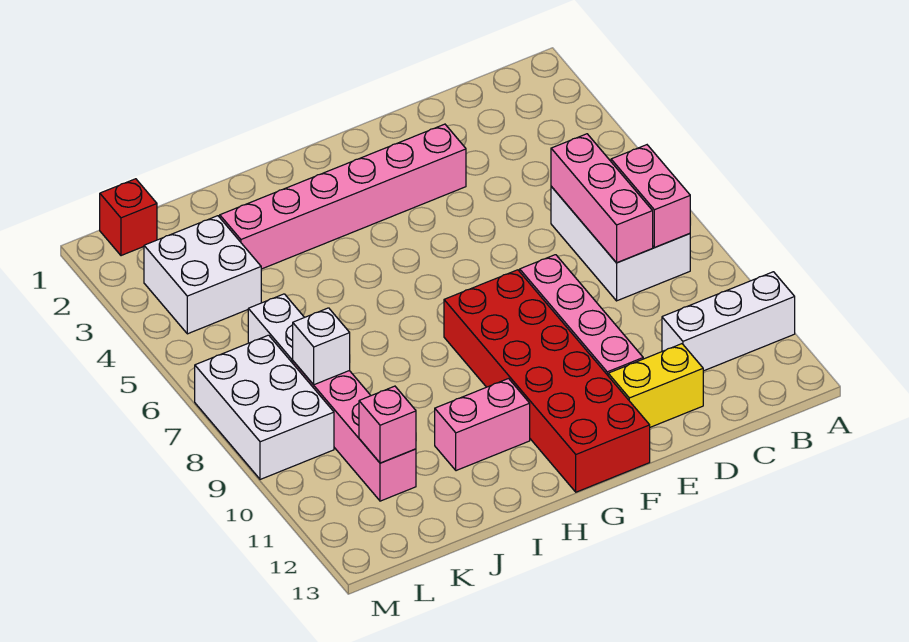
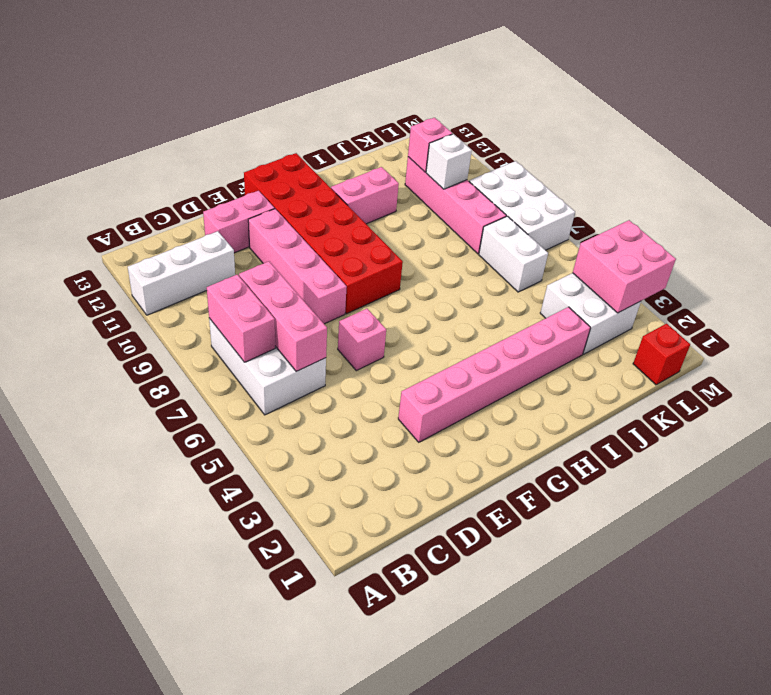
yellow 1x2 brick [608,344,703,427] -> pink 1x2 brick [203,191,275,253]
none -> pink 1x1 brick [338,309,386,371]
white 1x1 brick [293,308,350,385] -> white 1x1 brick moved to [426,134,472,189]
none -> pink 2x2 brick [573,220,676,313]

